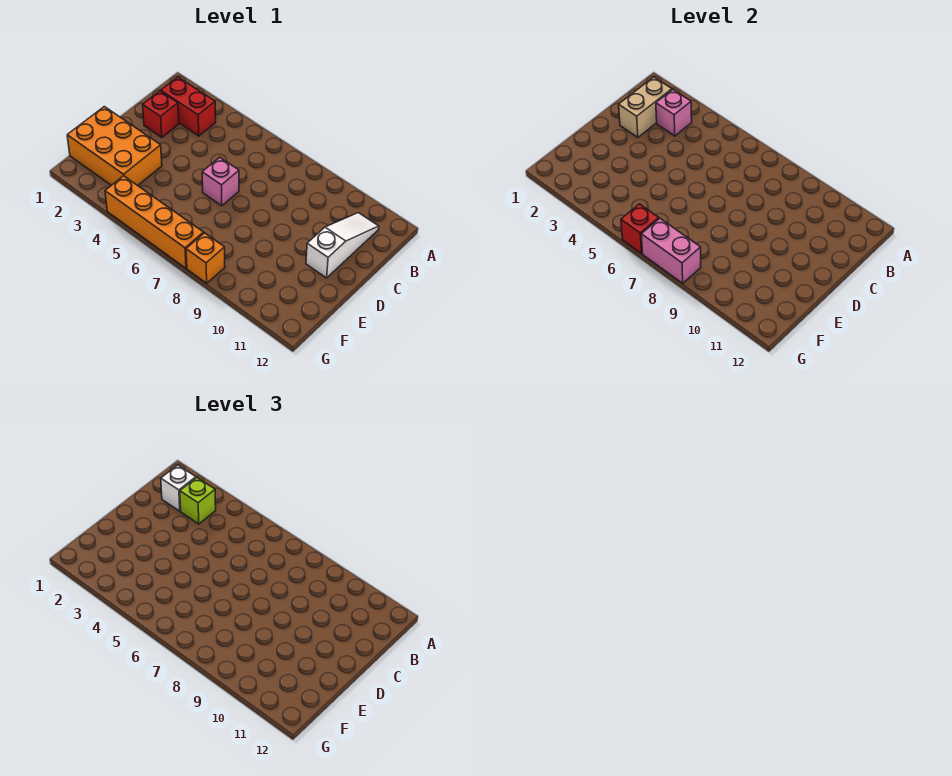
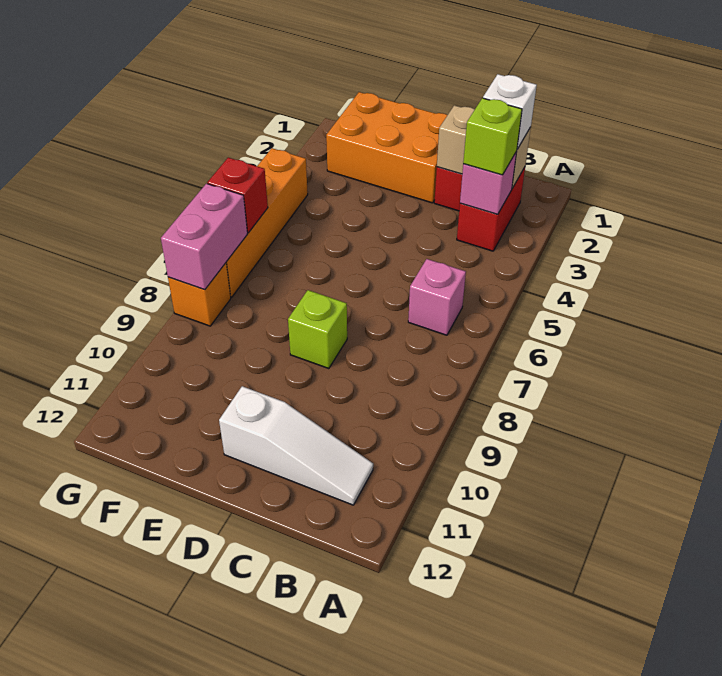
pink 1x1 brick [202,157,239,206] -> pink 1x1 brick moved to [408,259,466,335]
none -> lime 1x1 brick [288,290,347,369]
orange 2x3 brick [67,107,162,186] -> orange 2x3 brick turned to [326,92,447,203]

